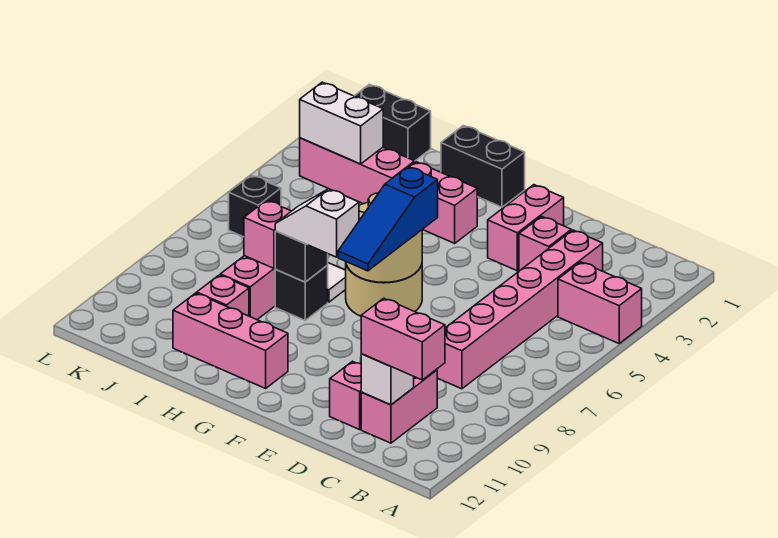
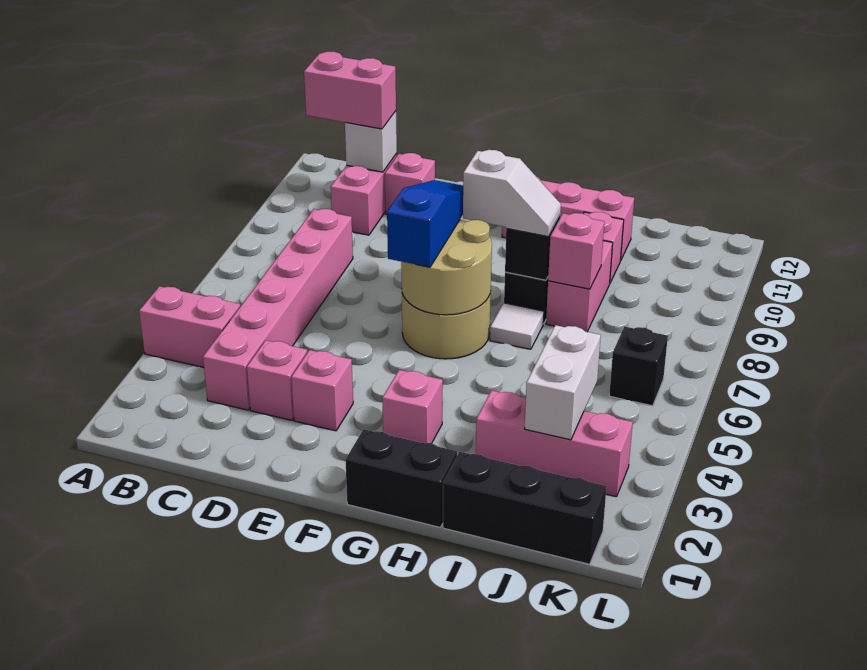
pink 1x2 brick [488,185,564,271] -> pink 1x1 brick [291,350,353,431]
pink 1x2 brick [410,162,477,243] -> pink 1x1 brick [382,370,443,443]
black 1x2 brick [355,84,431,161] -> black 1x3 brick [443,452,607,564]
white 1x2 brick [300,82,383,164] -> white 1x2 brick turned to [525,325,601,440]

